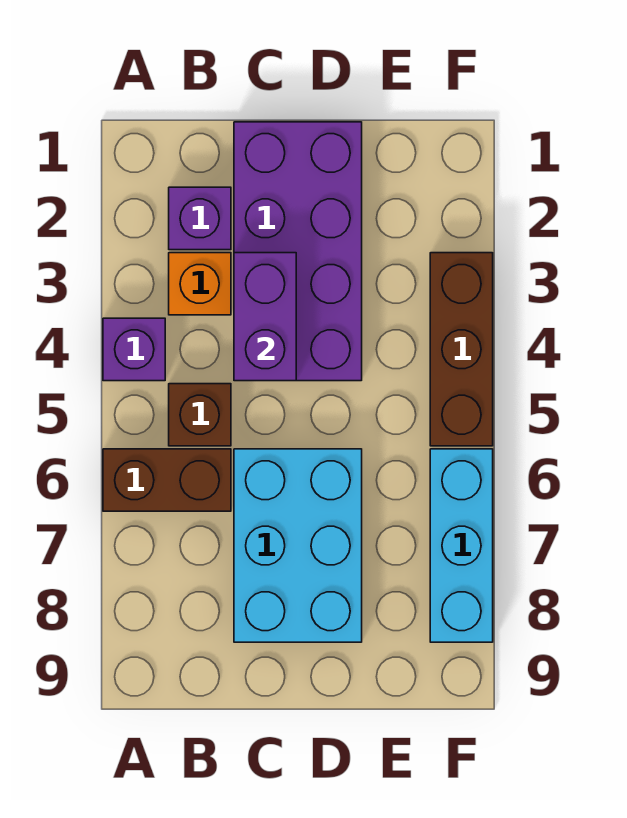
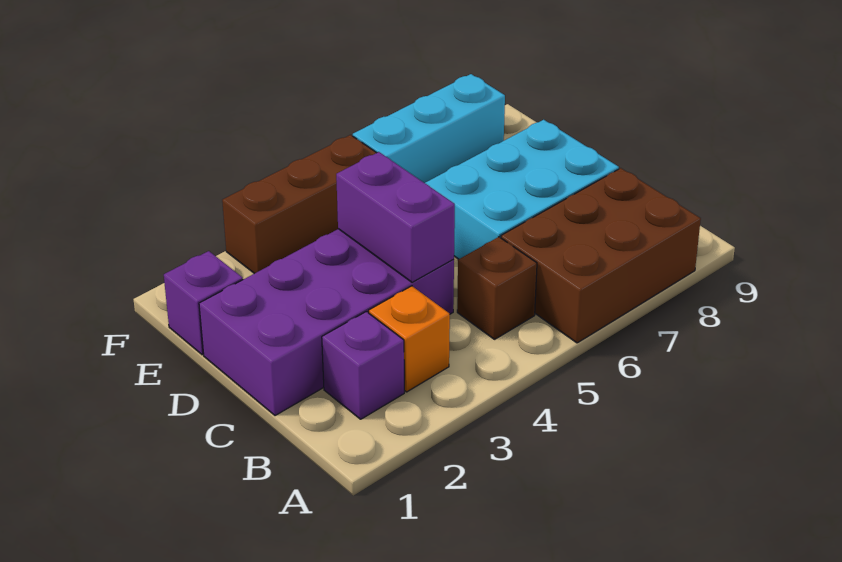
purple 1x1 brick [103,318,165,381] -> purple 1x1 brick moved to [164,251,243,355]
brown 1x2 brick [103,449,231,511] -> brown 2x3 brick [501,168,701,343]
purple 1x2 brick [234,253,296,381] -> purple 1x2 brick turned to [336,152,455,282]

